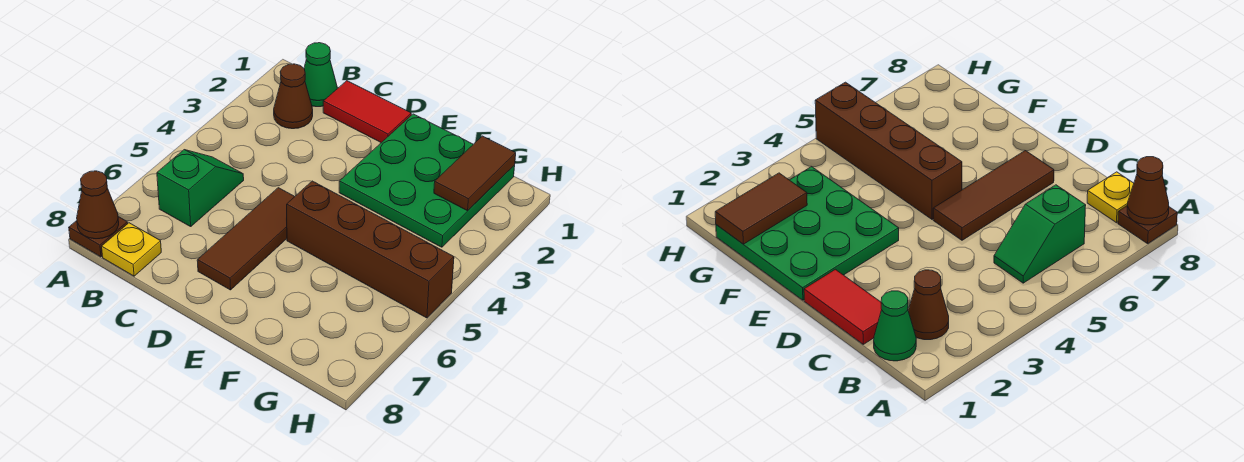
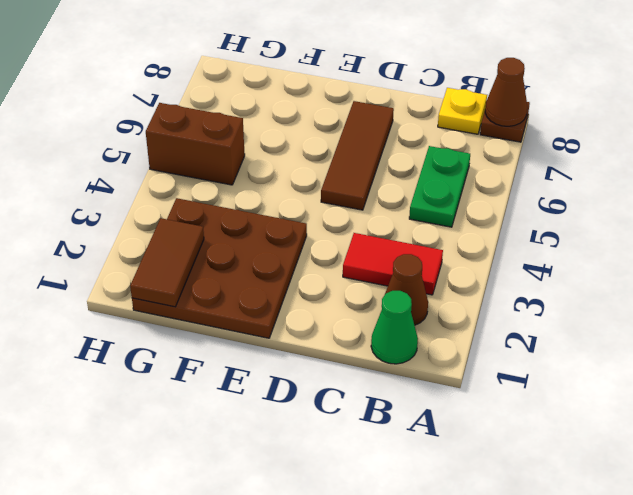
green 1x2 slope [157,150,244,227] -> green 1x2 plate [409,146,470,227]
red 1x2 tile [323,81,411,143] -> red 1x2 tile moved to [343,233,443,295]
green 3x3 plate [339,114,515,247] -> brown 3x3 plate [132,198,307,338]
brown 1x4 brick [287,181,454,318] -> brown 1x2 brick [146,103,245,185]

